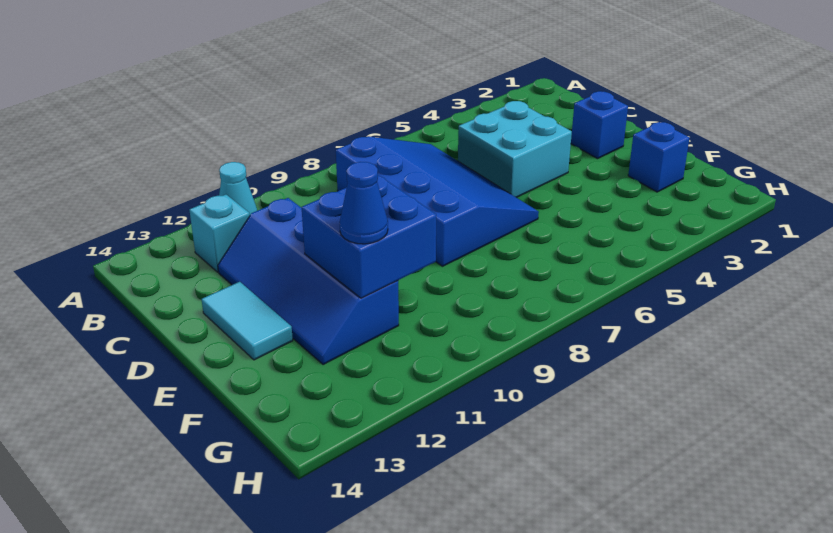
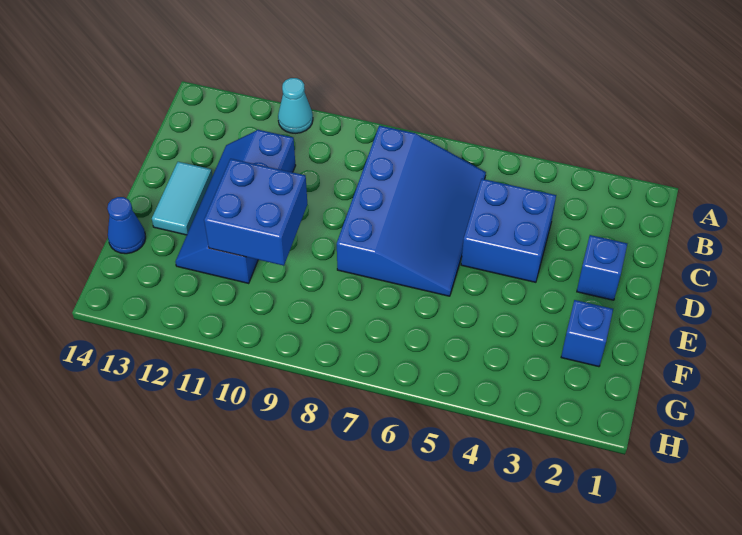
cyan 1x1 brick [189,195,250,272] -> none
cyan 2x2 brick [458,101,572,197] -> blue 2x2 brick [461,179,556,282]
blue 1x1 cone [340,162,388,244] -> blue 1x1 cone moved to [107,197,146,254]

